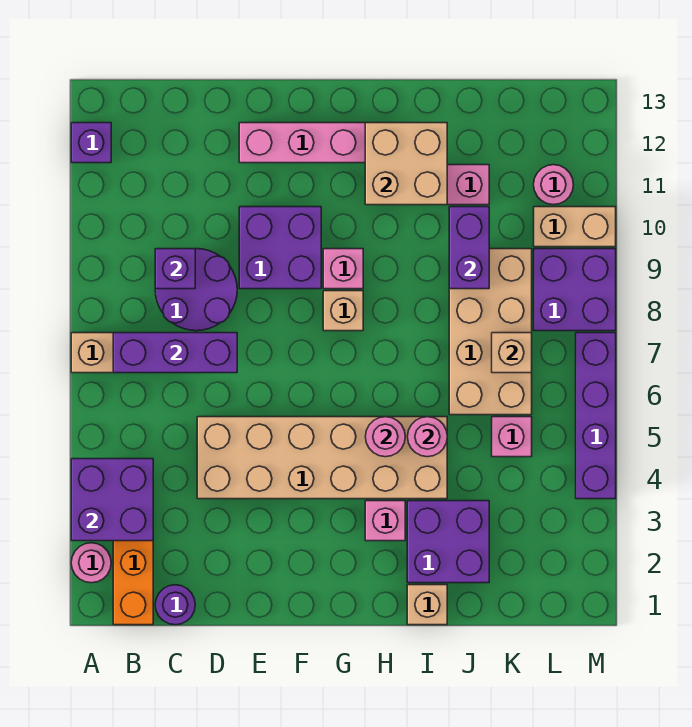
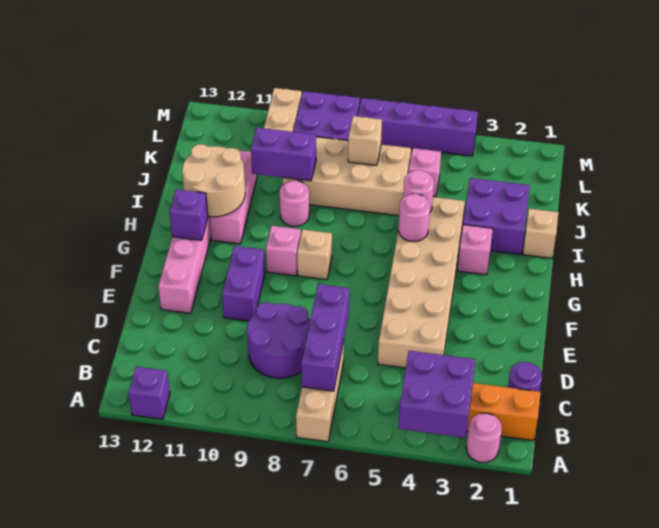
purple 1x1 brick [155,249,195,289] -> purple 1x1 brick moved to [169,189,208,240]
purple 2x2 brick [239,207,321,289] -> purple 1x2 brick [222,246,265,321]
tan 2x2 brick [365,123,447,205] -> tan 2x2 round brick [182,144,245,217]
pink 1x1 round brick [534,165,573,205] -> pink 1x1 round brick moved to [280,180,309,226]

